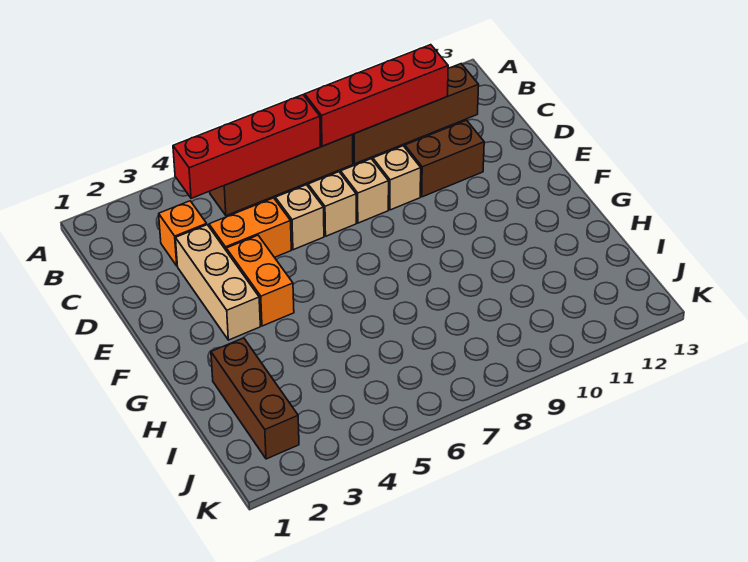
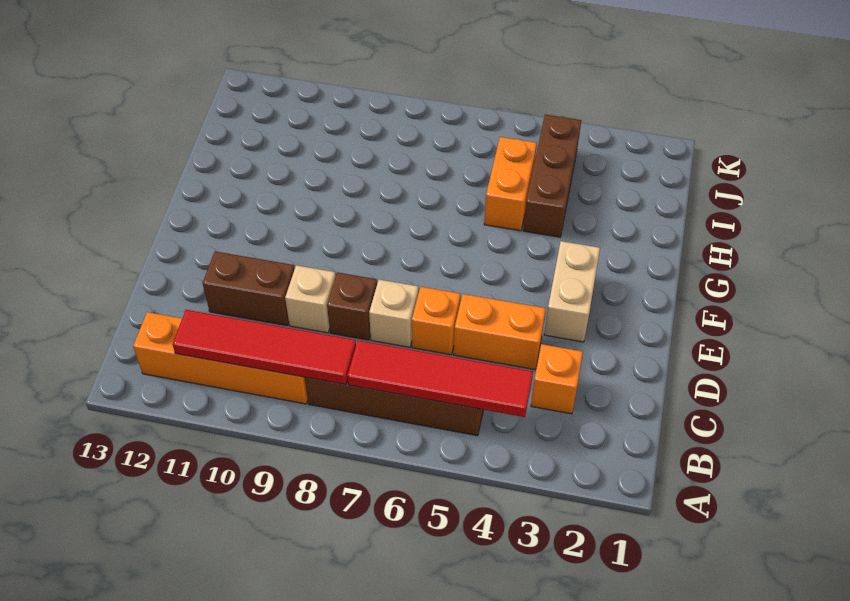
red 1x4 brick [173,95,321,198] -> red 1x4 tile [347,340,533,417]
red 1x4 brick [305,45,448,146] -> red 1x4 tile [172,310,356,385]
brown 1x4 brick [352,64,479,164] -> orange 1x4 brick [133,312,308,404]
tan 1x3 brick [176,225,260,340] -> tan 1x2 brick [544,241,600,342]
tan 1x1 brick [275,185,324,250] -> orange 1x1 brick [412,287,460,355]
tan 1x1 brick [341,159,389,223] -> brown 1x1 brick [327,272,377,340]
orange 1x2 brick [226,235,294,326] -> orange 1x2 brick moved to [484,137,537,231]
brown 1x3 brick [211,338,299,459] -> brown 1x3 brick moved to [523,115,581,237]

